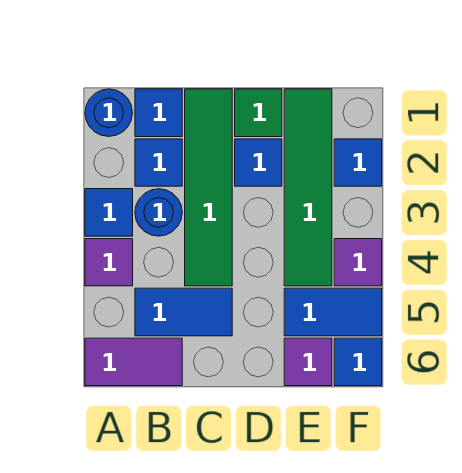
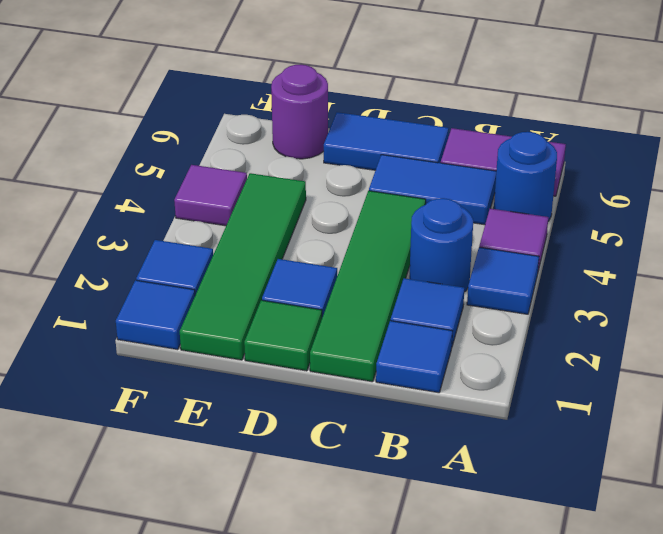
blue 1x1 round brick [85,89,133,136] -> blue 1x1 round brick moved to [494,132,557,221]
blue 1x2 tile [284,288,382,336] -> blue 1x2 tile moved to [324,112,449,170]
purple 1x1 tile [284,338,332,386] -> purple 1x1 round brick [271,65,328,159]
blue 1x1 tile [334,338,382,386] -> blue 1x1 tile moved to [116,280,195,350]

